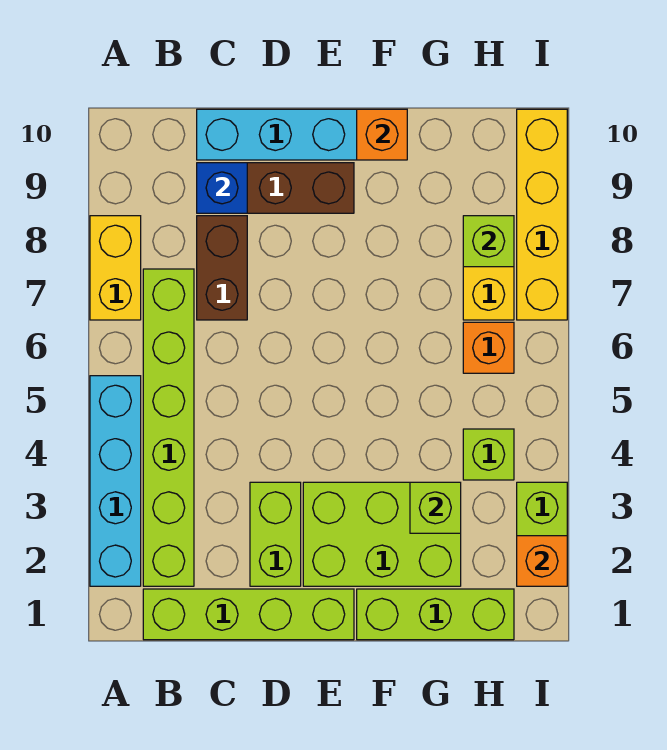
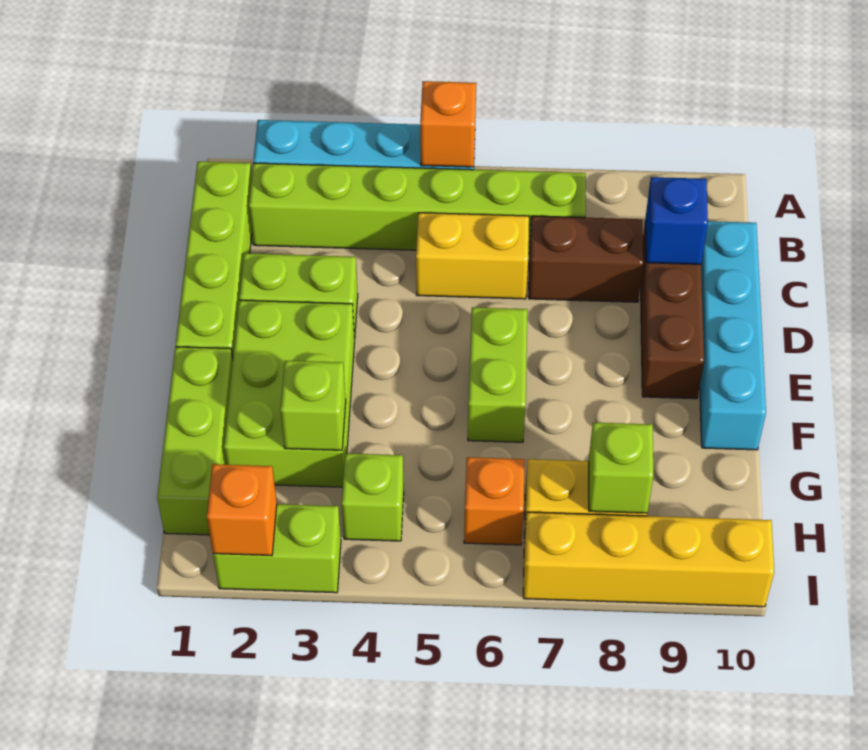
yellow 1x2 brick [90,216,141,320] -> yellow 1x2 brick moved to [416,213,529,299]
none -> lime 1x2 brick [468,307,527,442]
orange 1x1 brick [357,109,407,160] -> orange 1x1 brick moved to [420,81,476,167]

